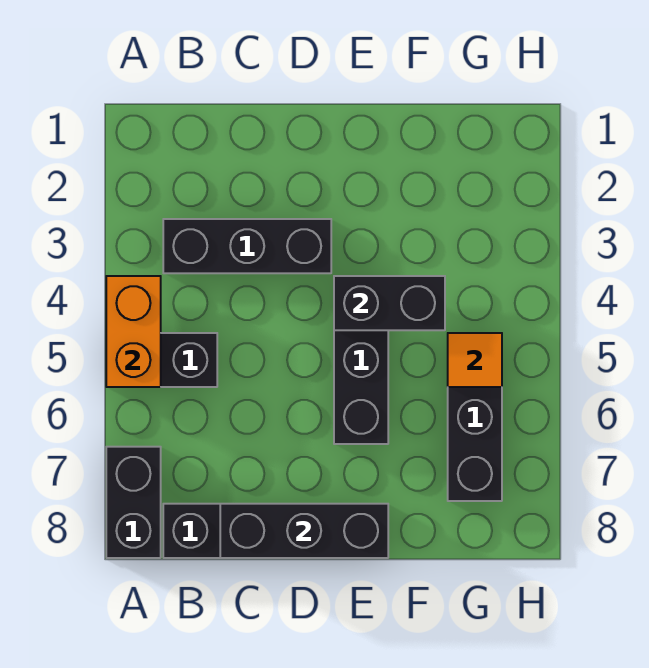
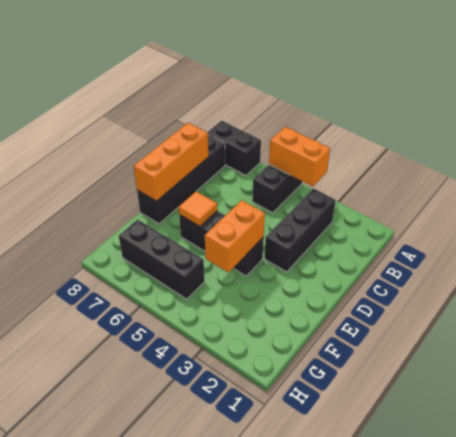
black 1x3 brick [220,504,388,558] -> orange 1x3 brick [134,123,209,201]
black 1x2 brick [334,276,445,330] -> orange 1x2 brick [205,200,265,272]
orange 1x1 tile [448,333,502,387] -> orange 1x1 tile moved to [179,192,217,226]

